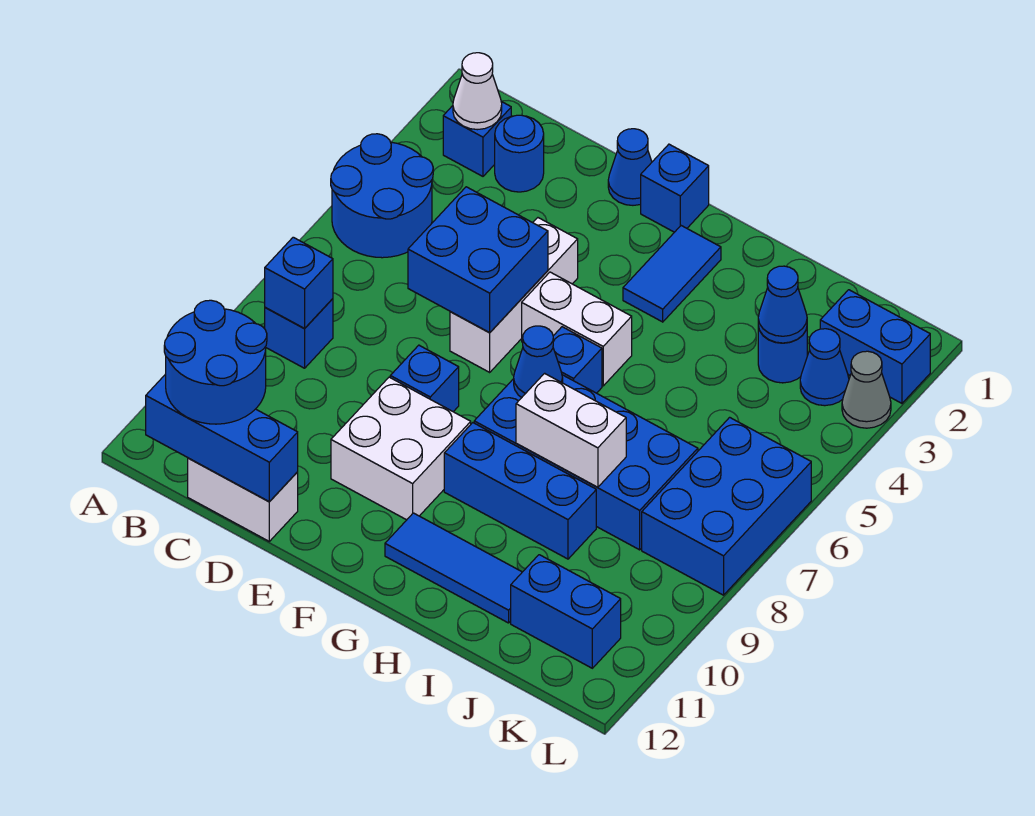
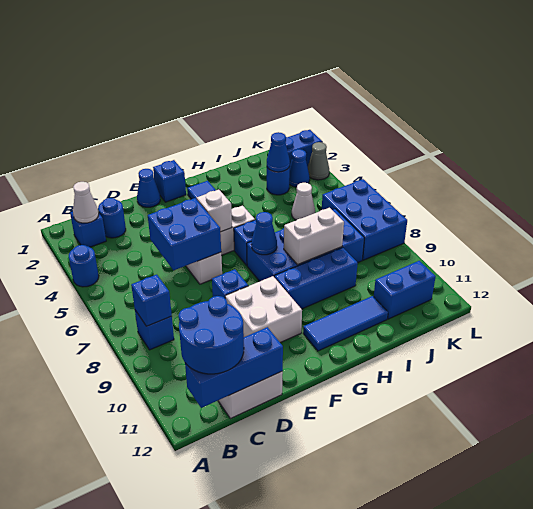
blue 2x2 round brick [331,134,433,258] -> blue 1x1 round brick [69,245,99,287]
none -> white 1x1 brick [197,190,232,232]
none -> white 1x1 cone [292,183,315,220]

